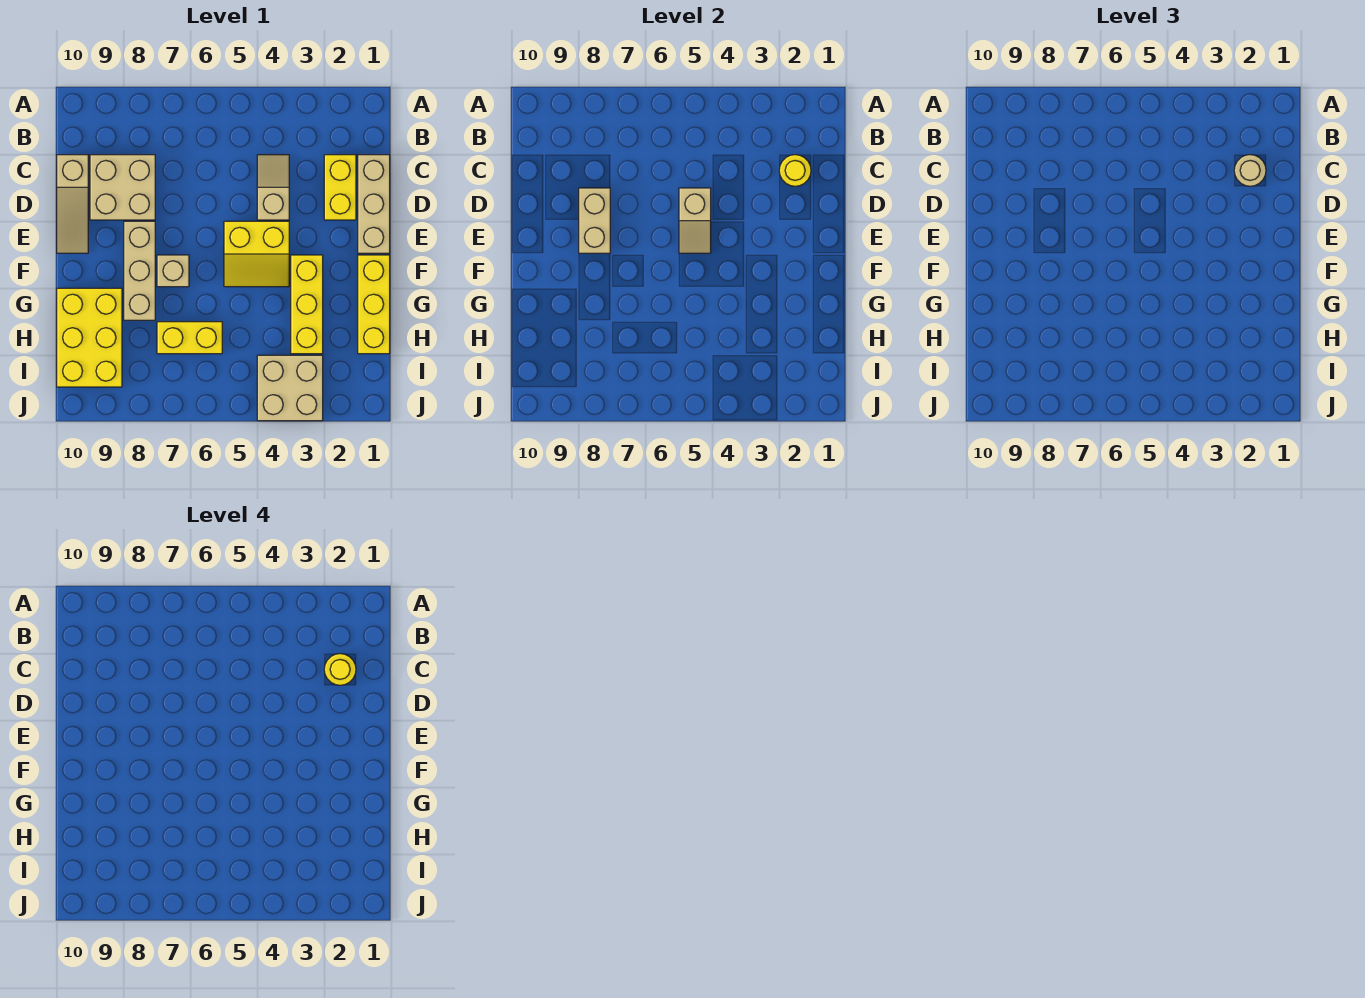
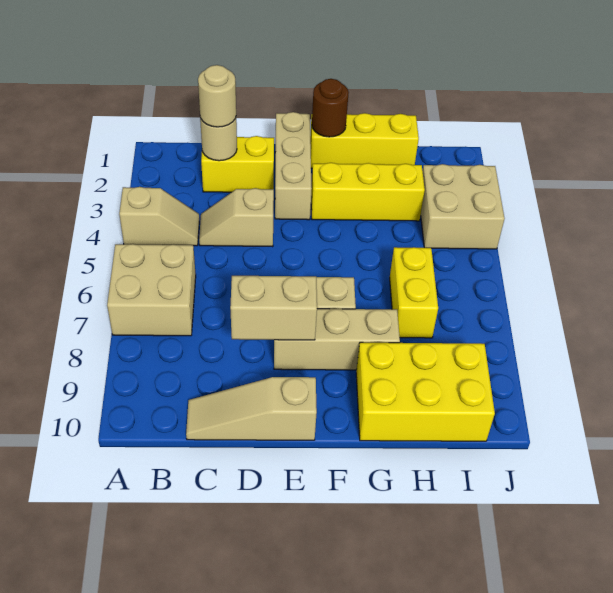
tan 1x3 brick [358,155,390,253] -> tan 1x3 brick turned to [275,112,312,220]
yellow 1x1 round brick [779,155,811,186] -> tan 1x1 round brick [200,118,237,161]
yellow 1x1 round brick [324,654,356,685] -> none
tan 2x2 brick [90,155,155,220] -> tan 2x2 brick moved to [107,244,196,336]
tan 1x3 slope [57,155,88,253] -> tan 1x3 slope turned to [186,377,317,440]
tan 1x2 slope [679,188,711,253] -> tan 1x2 slope moved to [119,187,199,246]
yellow 2x2 slope [224,221,289,287] -> none
none -> brown 1x1 round brick [312,79,349,137]

